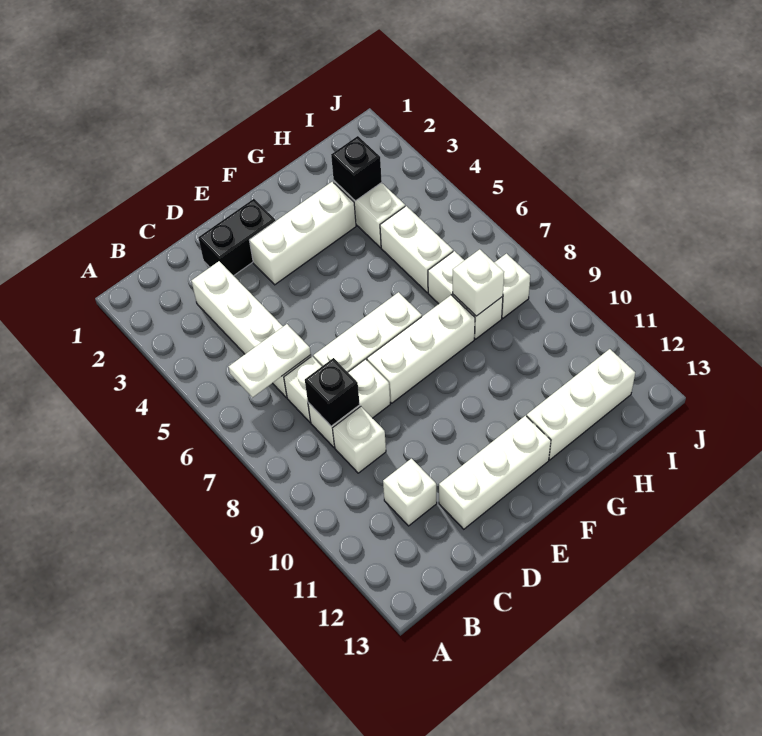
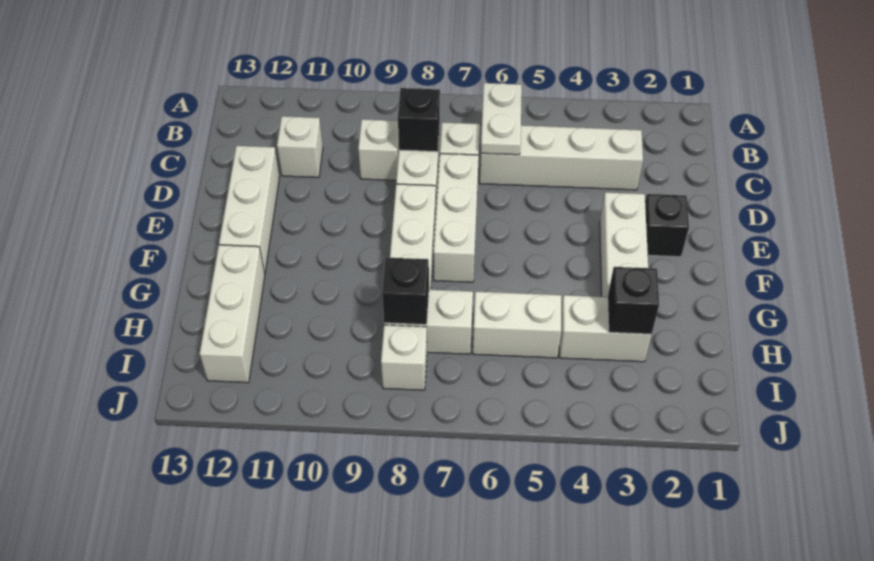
black 1x2 brick [198,199,275,276] -> black 1x1 brick [645,194,689,257]
white 1x1 brick [453,249,504,316] -> black 1x1 brick [382,257,429,325]

